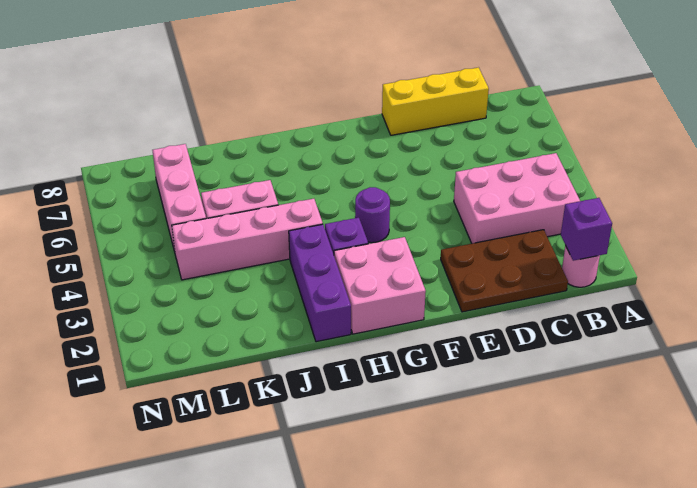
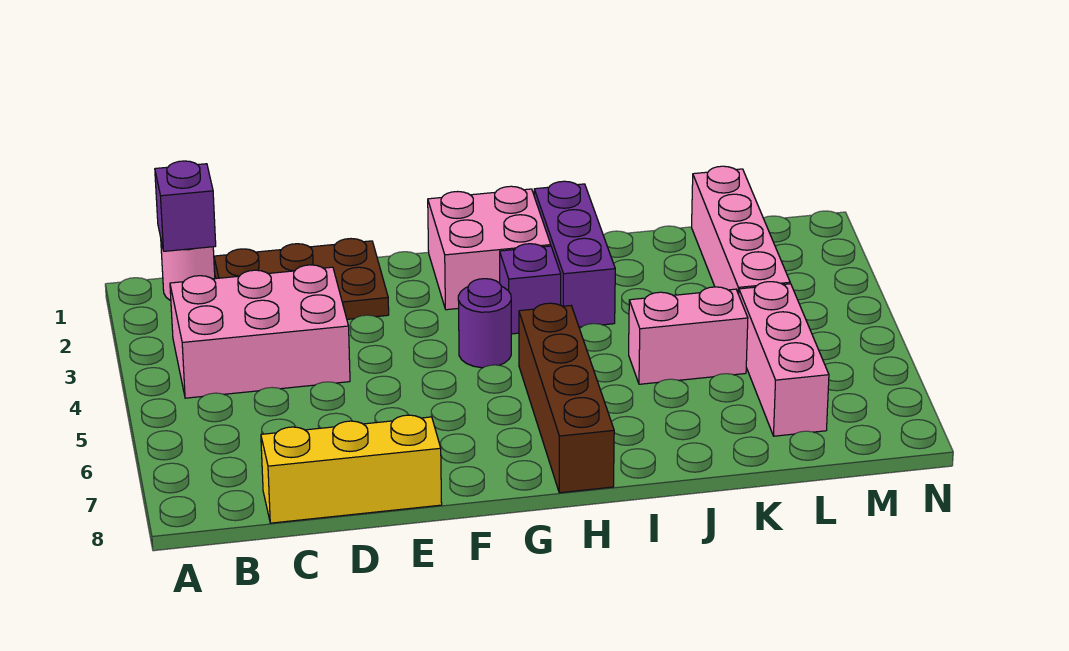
none -> brown 1x4 brick [519,303,614,493]
pink 1x4 brick [172,199,323,280] -> pink 1x4 brick turned to [692,166,790,294]

